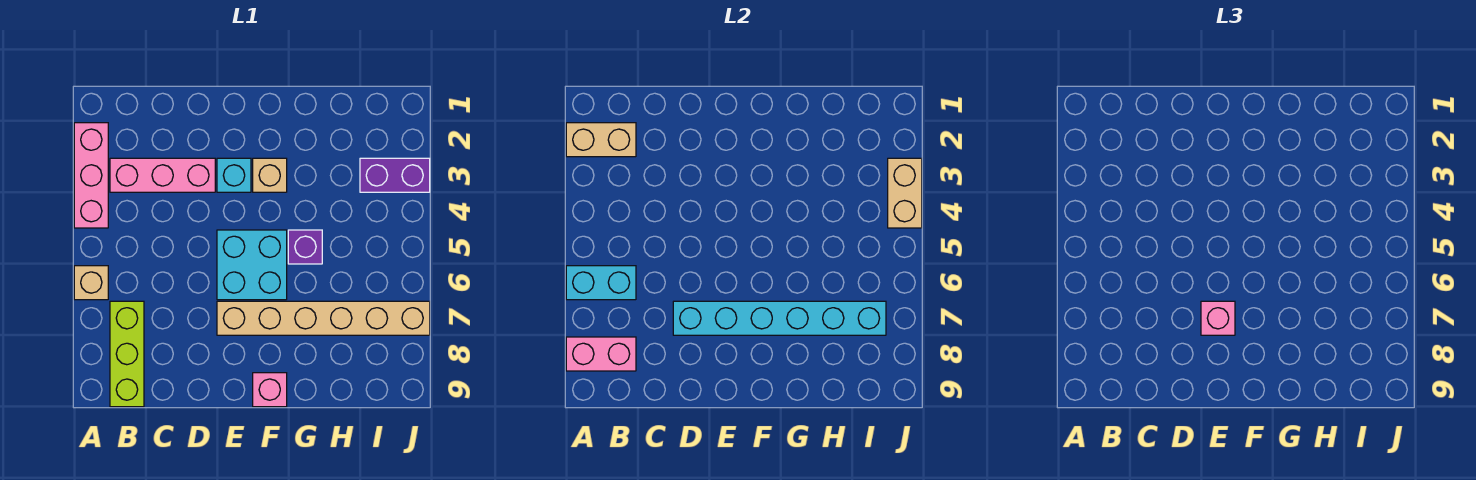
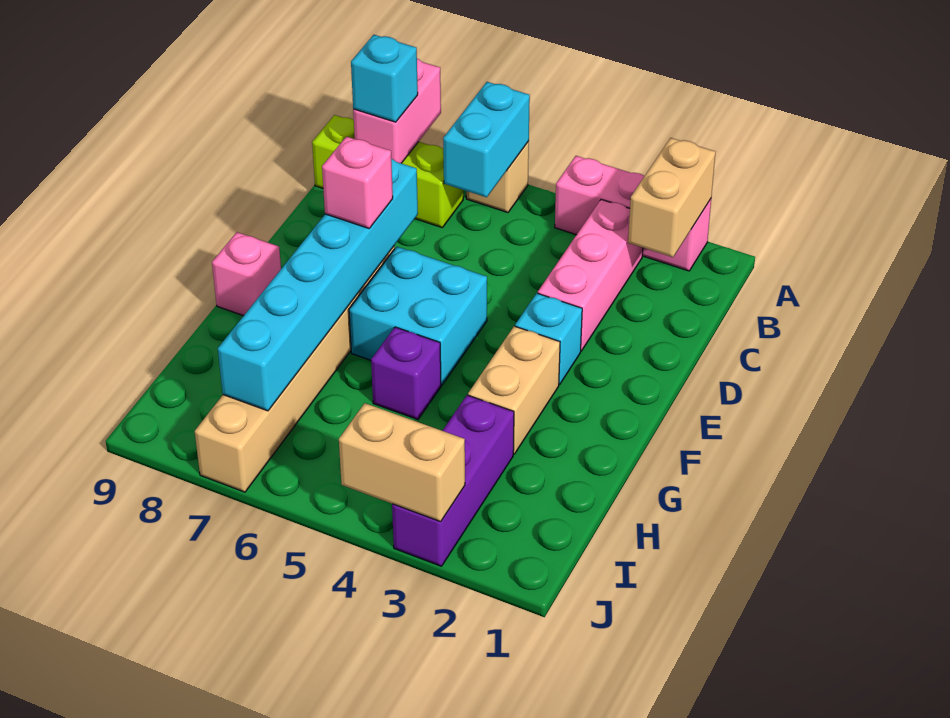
none -> cyan 1x1 brick [351,35,418,122]
tan 1x1 brick [253,158,287,192] -> tan 1x2 brick [468,326,560,454]
purple 1x2 brick [360,158,430,192] -> purple 1x3 brick [392,395,514,566]

